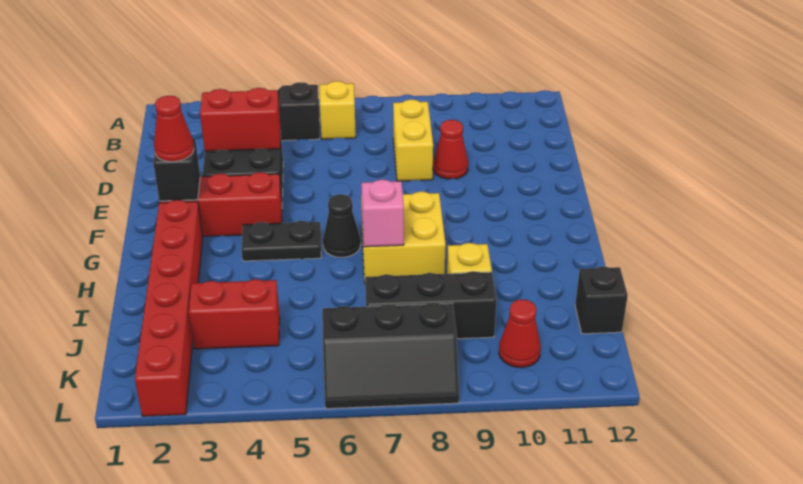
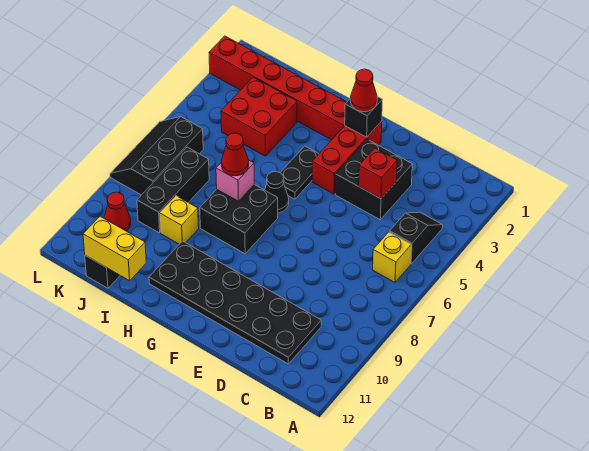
yellow 1x2 brick [393,99,433,181] -> yellow 1x2 brick moved to [83,216,146,281]
none -> black 2x6 plate [149,241,321,364]
red 1x2 brick [200,88,281,151] -> red 1x1 brick [359,148,397,199]
red 1x1 cone [433,120,468,179] -> red 1x1 cone moved to [221,133,249,176]
yellow 2x2 brick [361,191,446,281] -> black 2x2 brick [200,185,278,254]
red 1x2 brick [189,279,280,349] -> red 2x2 brick [221,77,297,156]

